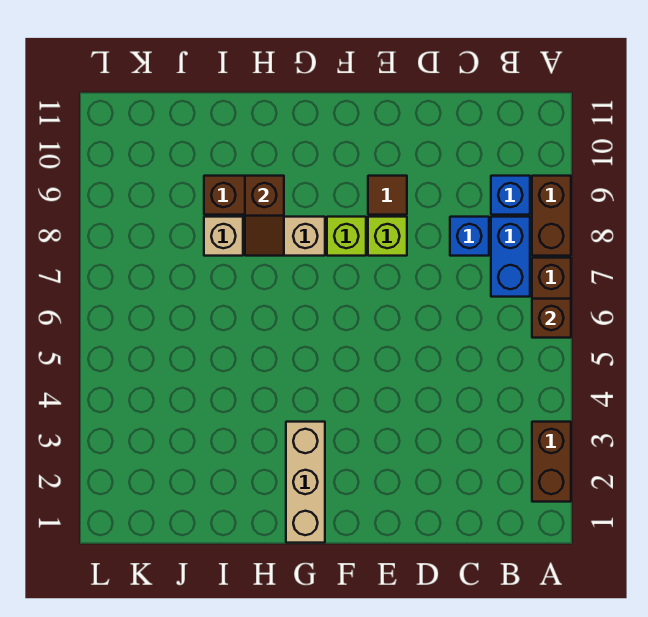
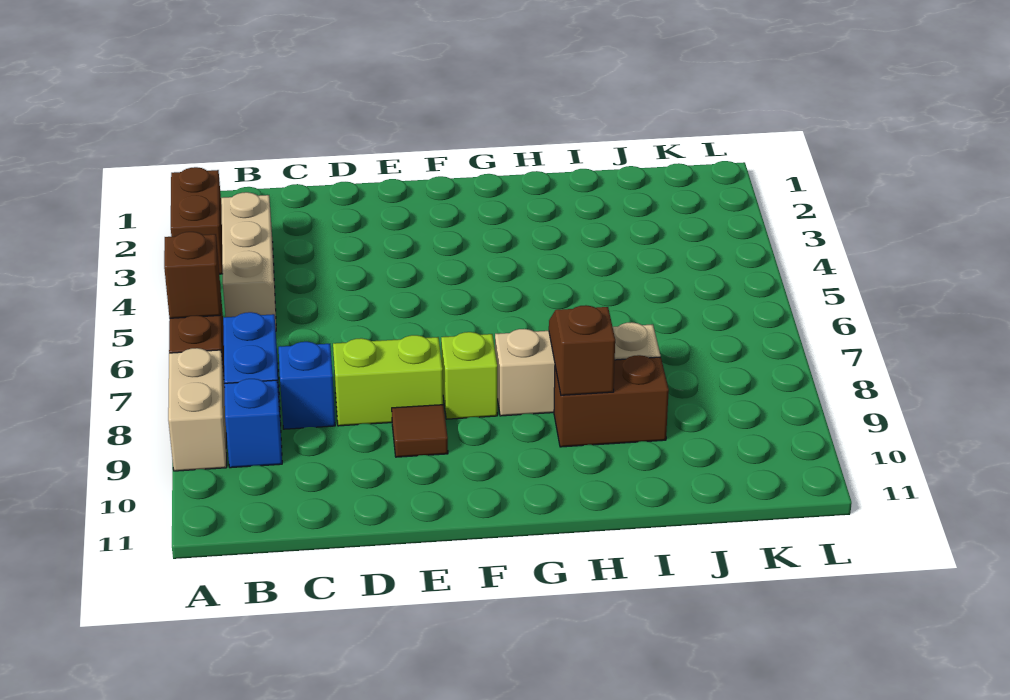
brown 1x2 brick [532,176,571,256] -> tan 1x2 brick [168,348,227,471]
lime 1x1 brick [368,217,407,256] -> lime 1x2 brick [333,335,443,426]
tan 1x3 brick [286,422,325,543] -> tan 1x3 brick moved to [221,192,276,329]

